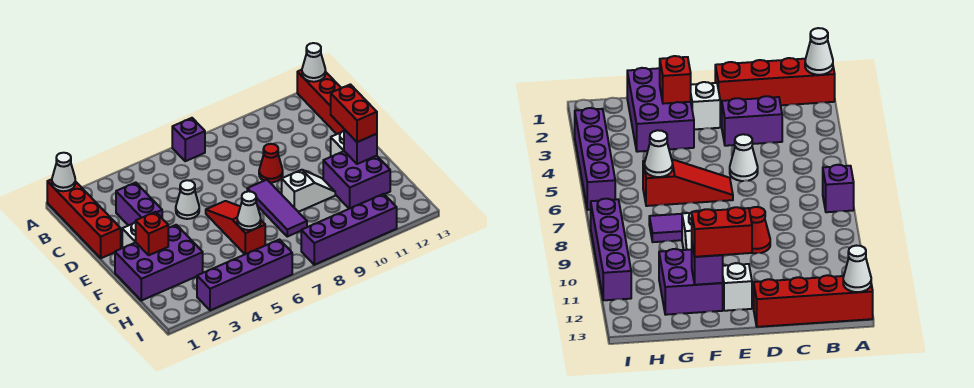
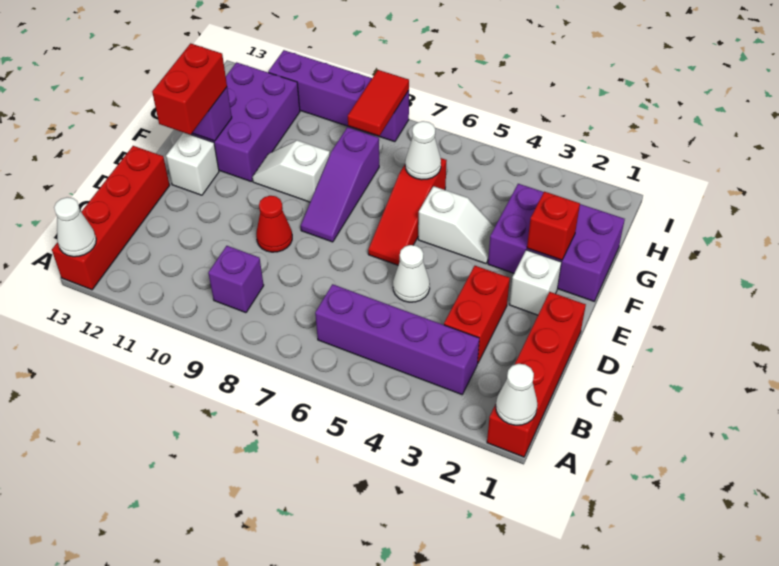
purple 1x1 brick [172,118,205,161] -> purple 1x1 brick moved to [208,246,264,313]
purple 1x2 brick [116,182,162,226] -> red 1x2 brick [444,266,510,364]
purple 1x3 tile [247,180,307,237] -> purple 1x3 slope [301,127,379,242]
none -> white 1x2 slope [418,186,495,264]
purple 2x2 brick [323,151,390,209] -> purple 2x3 brick [191,62,300,181]
none -> red 1x2 tile [348,70,409,136]
purple 1x4 brick [197,240,292,310] -> purple 1x4 brick moved to [315,284,479,394]

